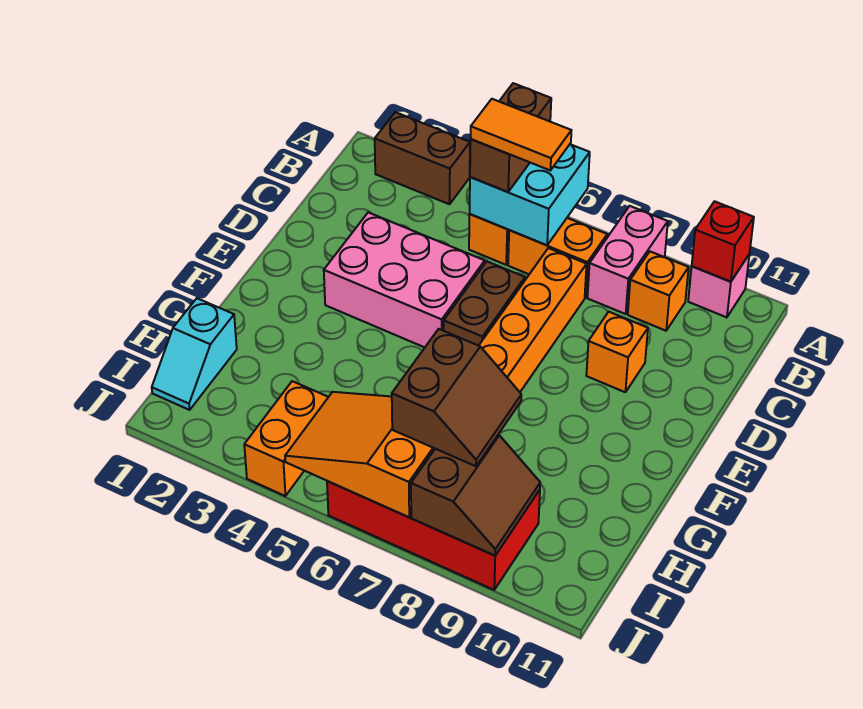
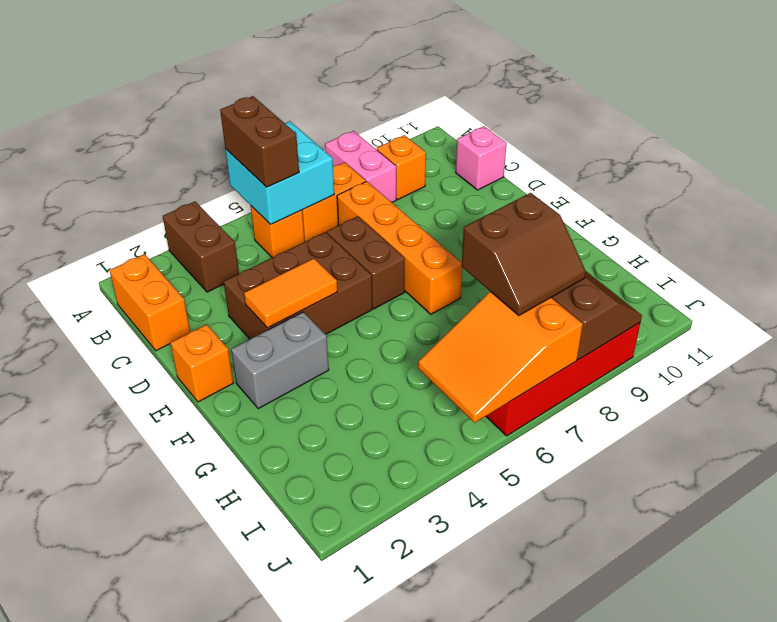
brown 1x2 brick [375,112,470,204] -> brown 1x2 brick turned to [163,202,239,292]
pink 1x1 brick [688,255,749,317] -> pink 1x1 brick moved to [456,126,507,190]
red 1x1 brick [692,201,754,282] -> none
orange 1x2 tile [471,99,571,170] -> orange 1x2 tile moved to [244,258,337,328]
pink 2x3 brick [324,212,485,347] -> brown 2x3 brick [224,232,372,339]
orange 1x1 brick [586,312,648,392] -> orange 1x1 brick moved to [170,324,233,402]
none -> grey 1x2 brick [231,312,329,409]
cyan 1x2 slope [152,298,237,410] -> none
brown 2x2 slope [392,329,521,466] -> brown 2x2 slope turned to [462,193,586,316]
orange 1x2 brick [244,381,328,496] -> orange 1x2 brick moved to [110,254,190,351]

